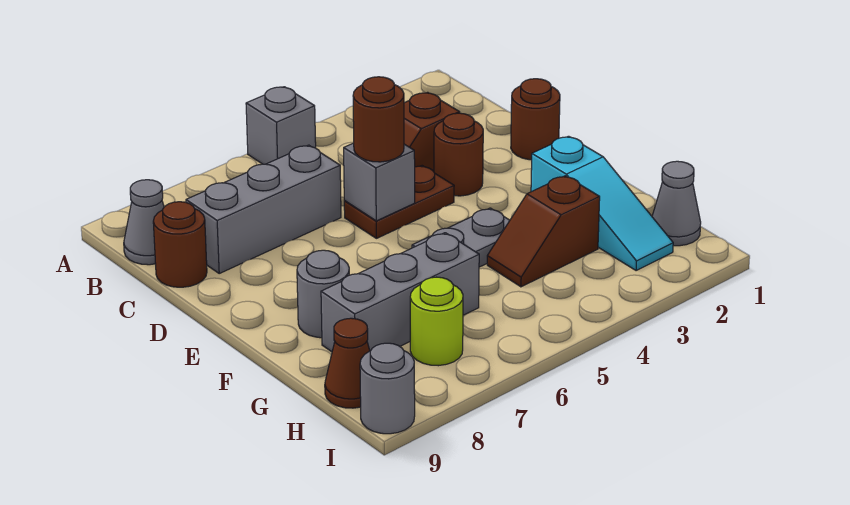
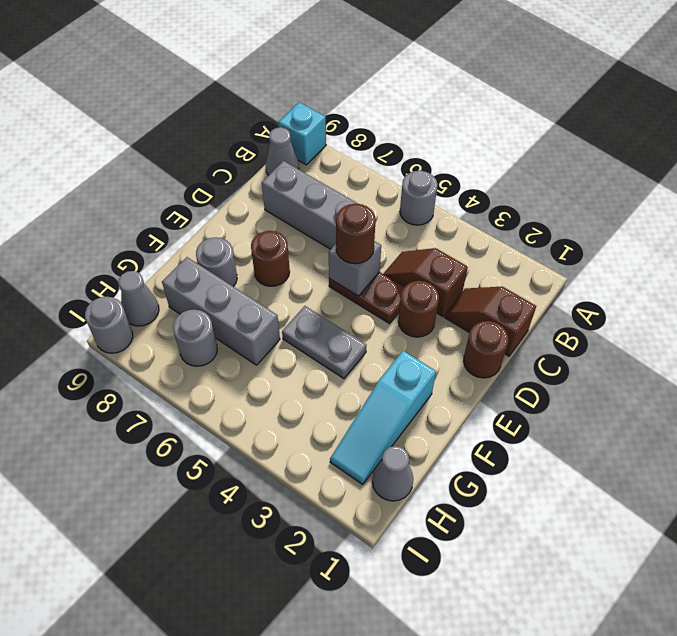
grey 1x1 brick [246,87,316,164] -> grey 1x1 round brick [400,171,438,225]
none -> cyan 1x1 brick [279,102,326,165]
brown 1x1 round brick [153,202,207,287] -> brown 1x1 round brick moved to [251,231,290,286]
brown 1x2 slope [487,176,600,287] -> brown 1x2 slope moved to [445,287,536,356]
lime 1x1 round brick [410,277,463,366] -> grey 1x1 round brick [173,309,217,366]
brown 1x1 cone [325,318,370,408] -> grey 1x1 cone [119,271,159,326]

